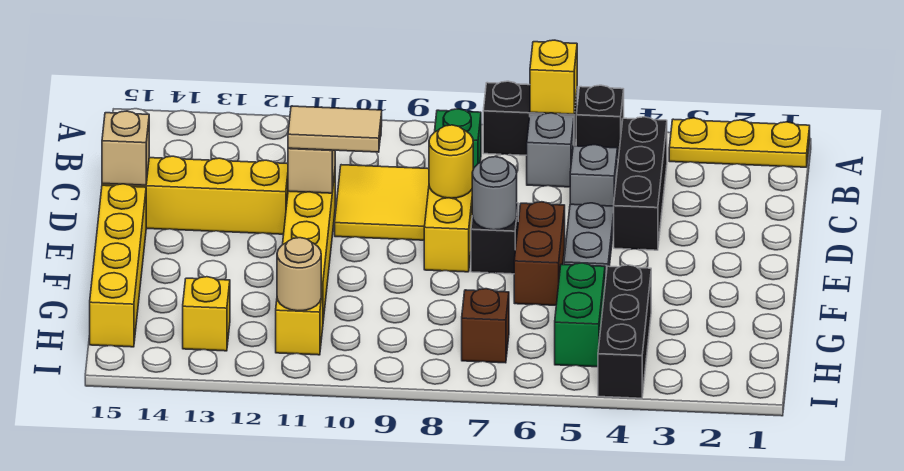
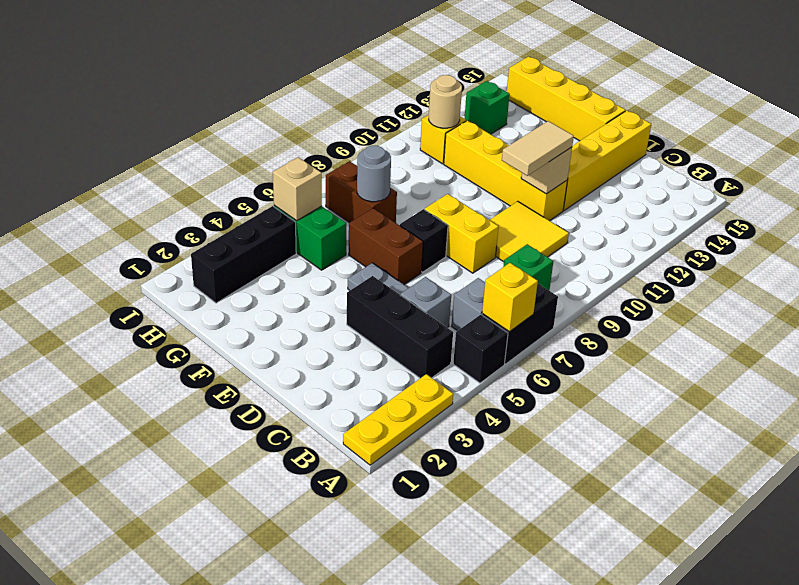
yellow 1x1 round brick [429,125,473,198] -> none
tan 1x1 brick [102,111,149,185] -> tan 1x1 brick moved to [273,157,322,221]
grey 1x1 round brick [472,157,517,230] -> grey 1x1 round brick moved to [357,146,391,202]
black 1x3 brick [598,265,651,398] -> black 1x3 brick turned to [191,206,296,303]
brown 1x1 brick [462,289,509,363] -> brown 1x2 brick [326,161,397,223]
yellow 1x1 brick [183,277,230,351] -> green 1x1 brick [464,81,510,134]

